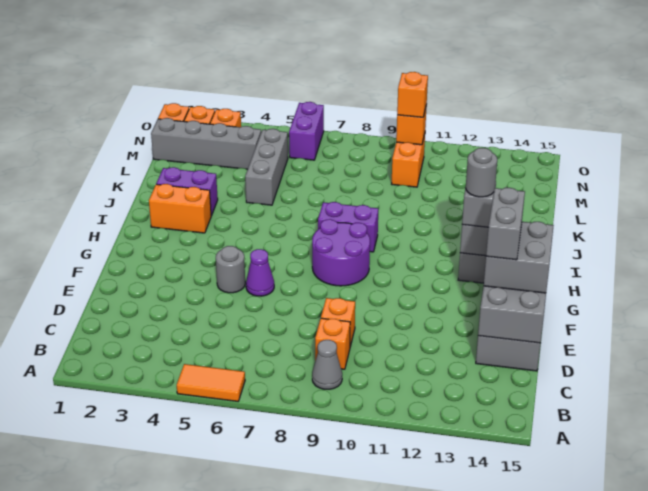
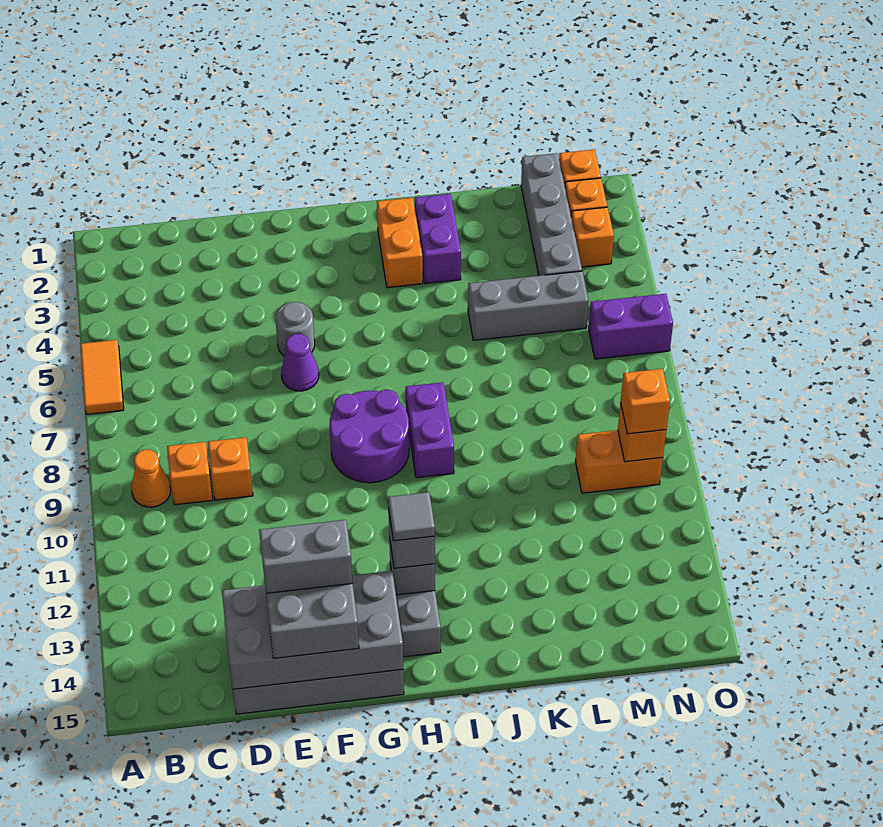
grey 1x1 cone [312,340,342,389] -> orange 1x1 cone [131,449,171,507]
grey 1x1 round brick [466,148,497,197] -> grey 1x1 tile [388,492,435,541]

